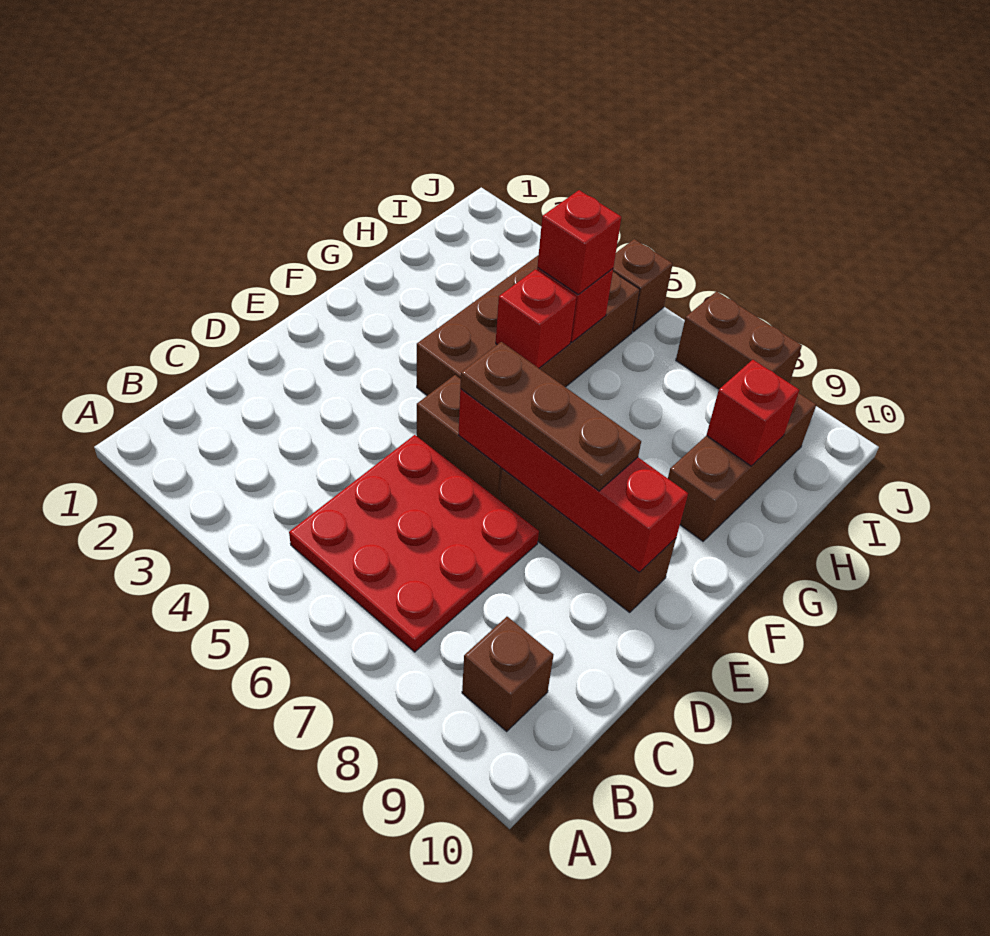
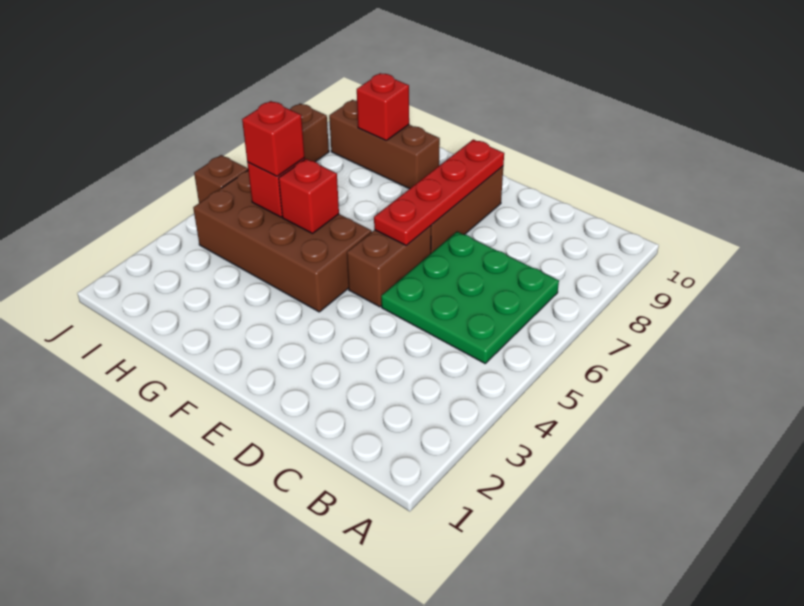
red 3x3 plate [289,435,539,652] -> green 3x3 plate [381,232,559,363]
brown 1x1 brick [462,617,553,731] -> none
red 1x4 brick [459,389,688,572] -> red 1x4 plate [374,140,504,246]
brown 1x3 plate [460,342,641,491] -> none

